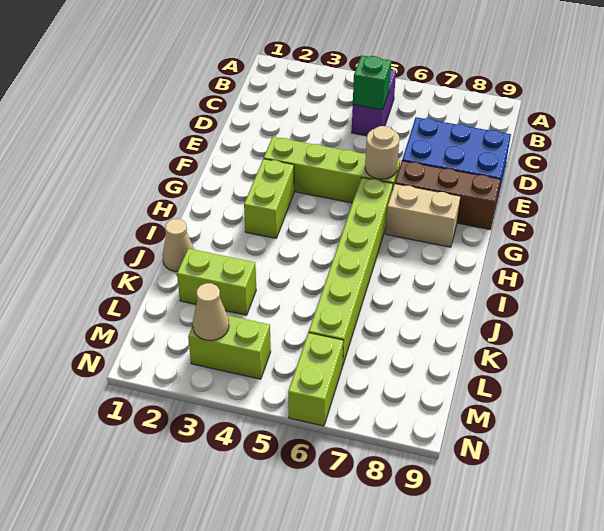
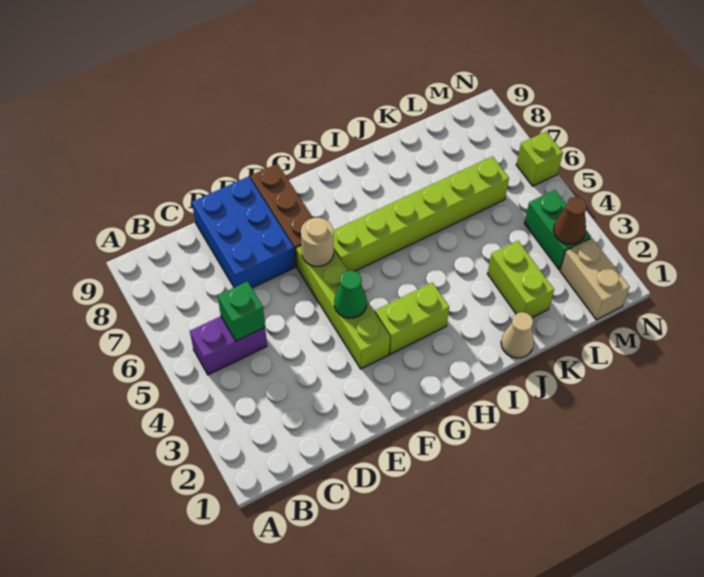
none -> green 1x1 cone [334,271,367,318]
tan 1x2 brick [385,184,461,247] -> tan 1x2 brick moved to [560,238,630,320]
lime 1x2 brick [188,316,271,379] -> green 1x2 brick [524,190,591,270]
tan 1x1 cone [192,283,229,341] -> brown 1x1 cone [553,197,587,244]
lime 1x2 brick [288,333,344,426] -> lime 1x1 brick [516,132,563,186]

